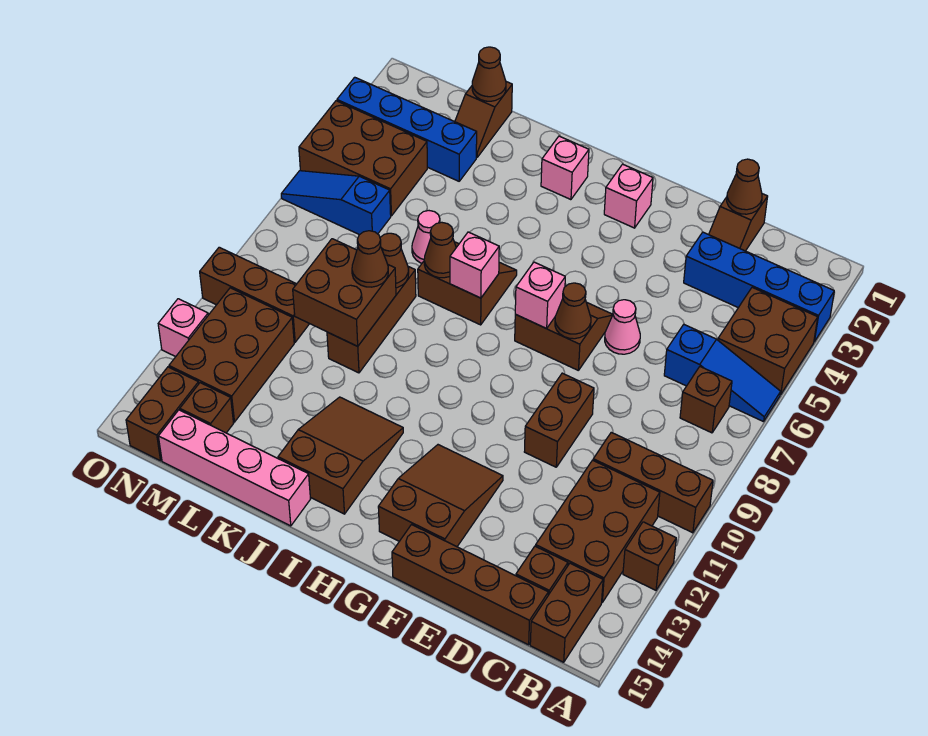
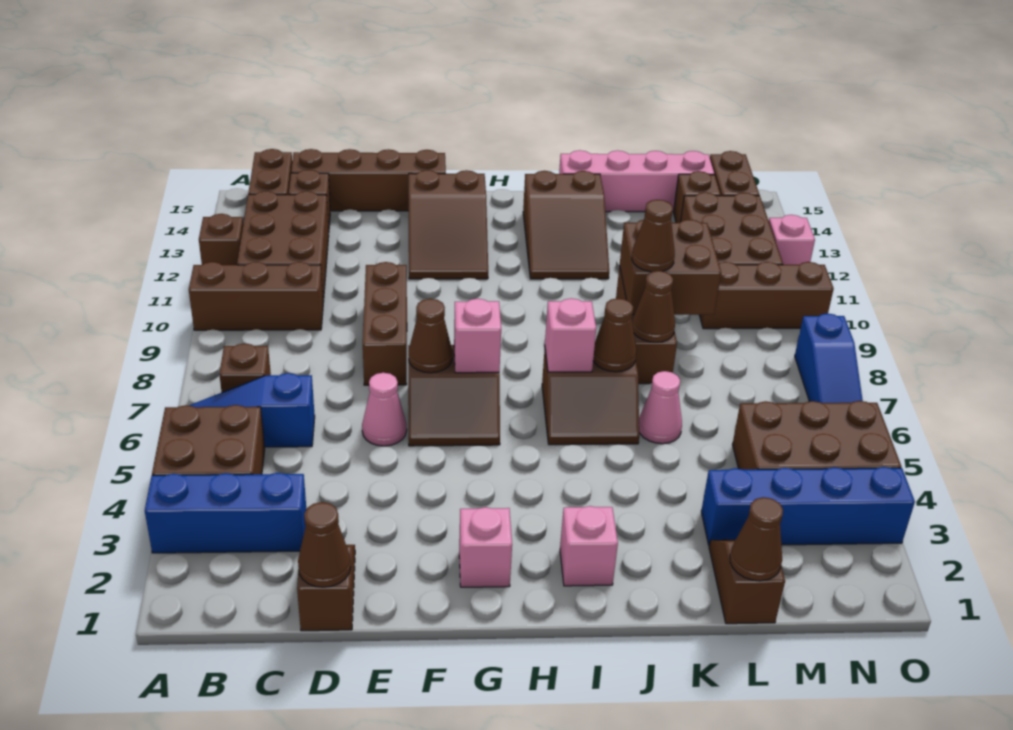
blue 1x4 brick [684,232,834,342] -> blue 1x3 brick [145,473,306,553]
brown 1x2 brick [524,373,594,467] -> brown 1x3 brick [363,262,407,385]
blue 1x3 slope [281,171,391,235] -> blue 1x3 slope turned to [795,313,863,403]

